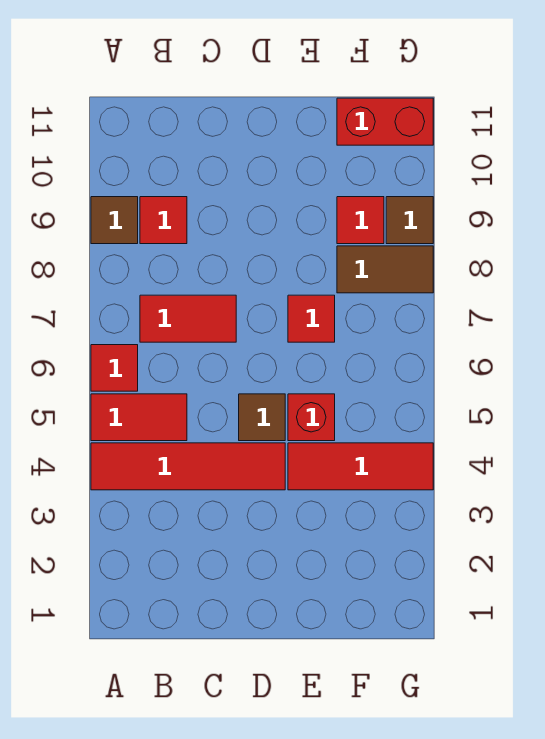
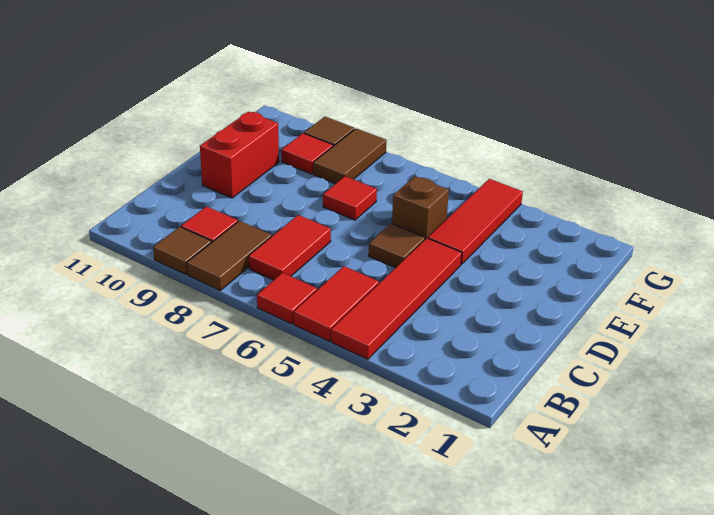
none -> brown 1x2 tile [187,221,272,290]
red 1x1 brick [288,394,335,441] -> brown 1x1 brick [392,176,449,239]
red 1x2 brick [337,98,433,145] -> red 1x2 brick moved to [200,112,279,198]

